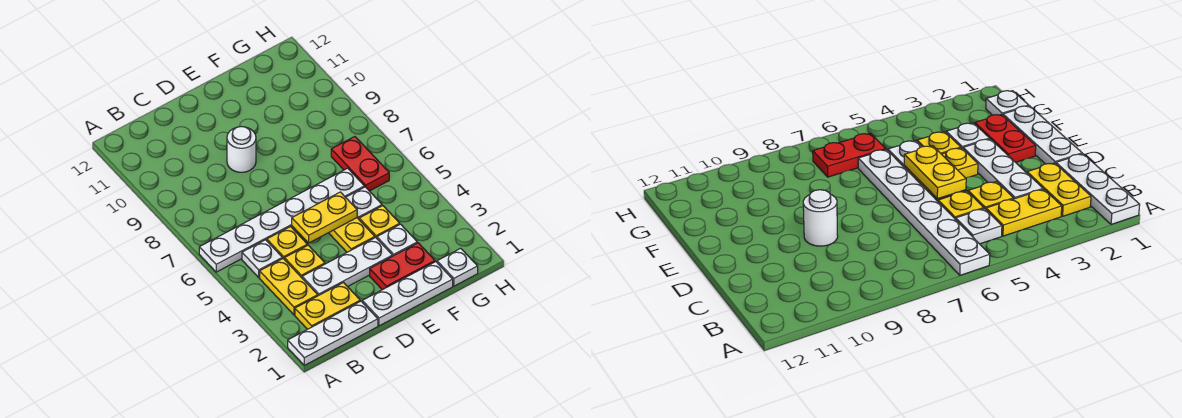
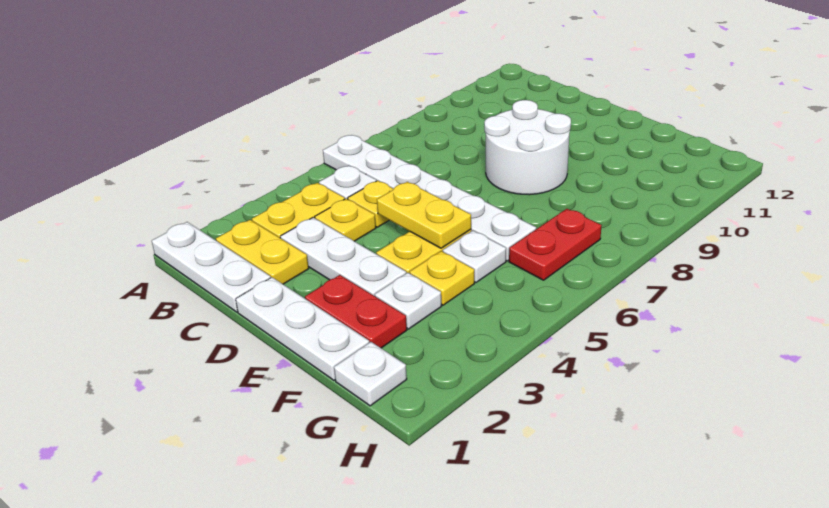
white 1x1 round brick [227,127,256,172] -> white 2x2 round brick [484,100,571,195]

